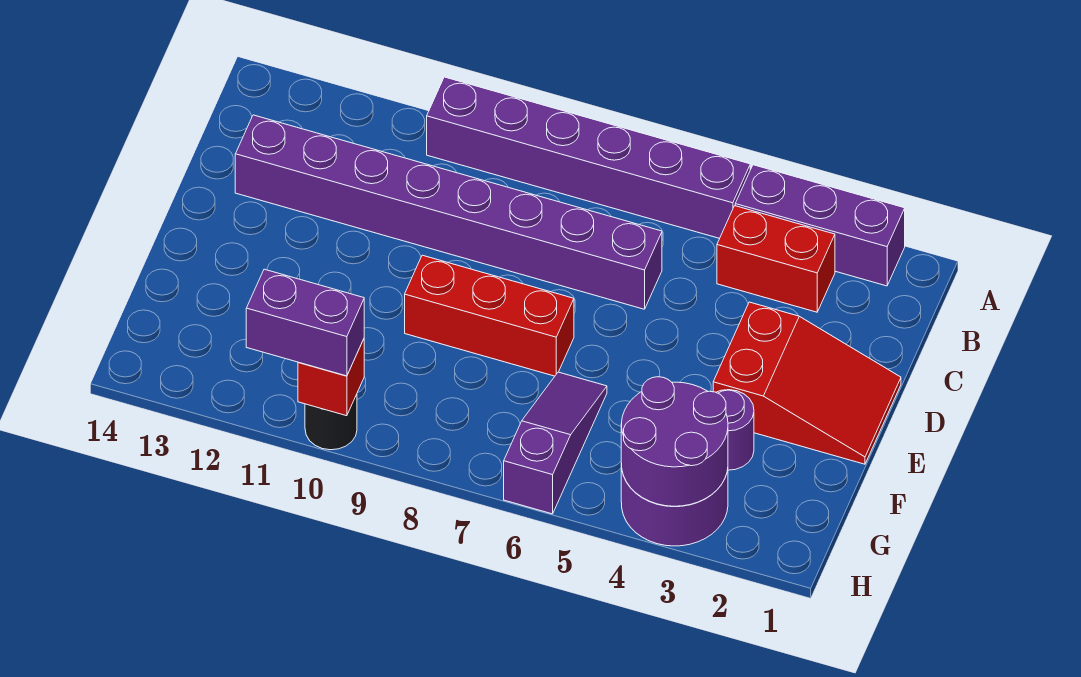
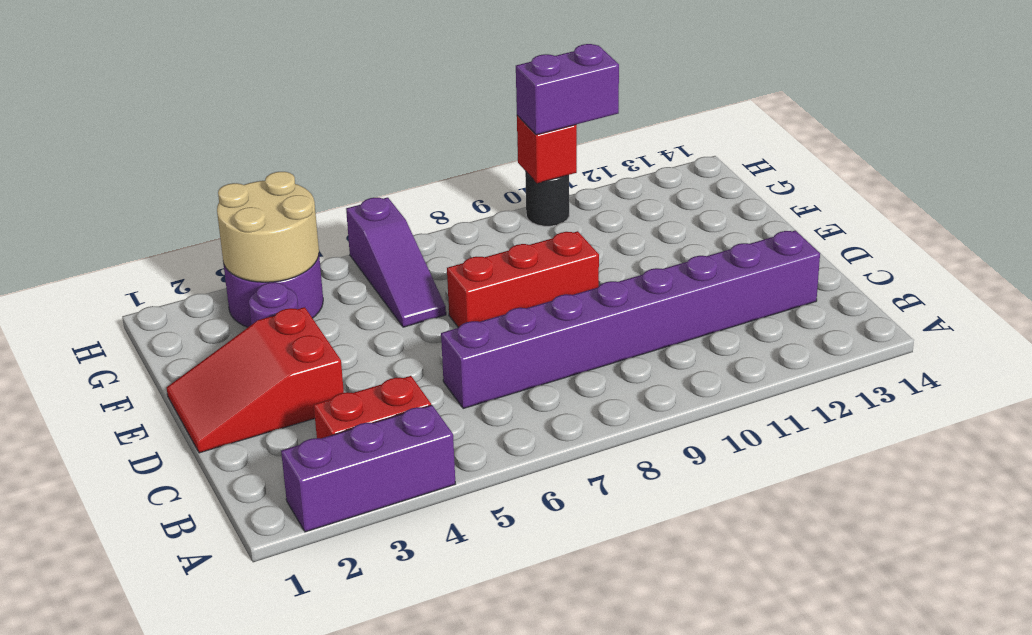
purple 1x6 brick [427,77,750,238] -> none
purple 2x2 round brick [621,377,728,506] -> tan 2x2 round brick [217,172,319,282]

